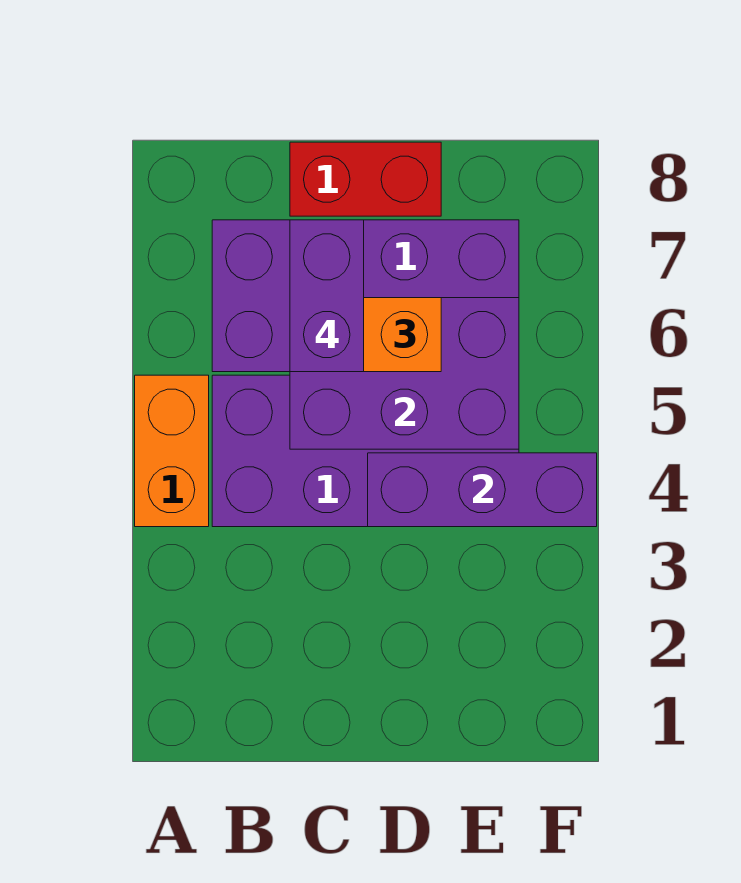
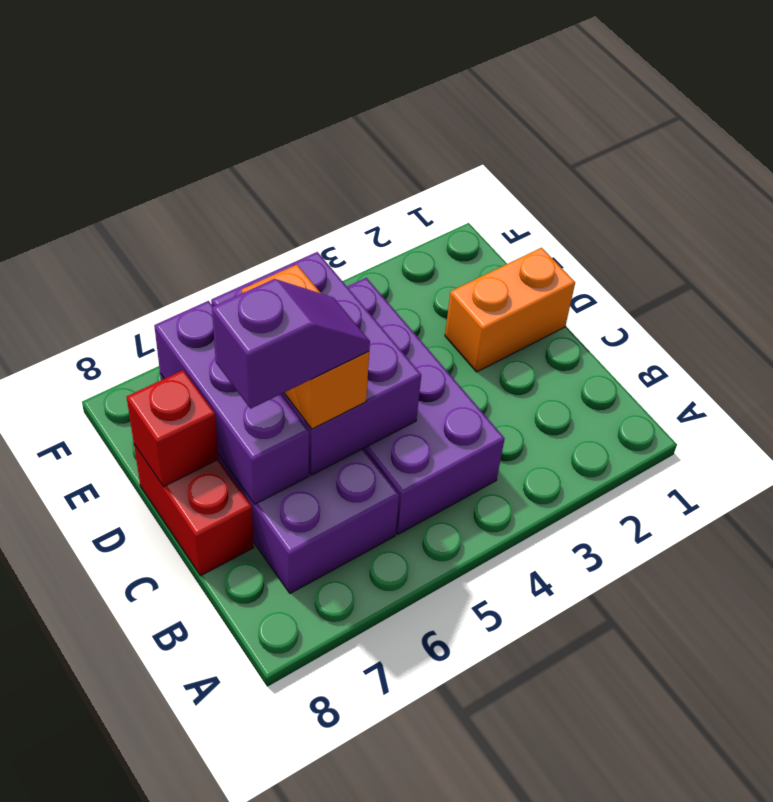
orange 1x2 brick [135,375,209,527] -> orange 1x2 brick moved to [445,248,575,372]
purple 1x2 brick [290,220,364,372] -> purple 1x2 slope [212,279,370,409]
purple 1x3 brick [368,453,597,527] -> purple 1x3 brick moved to [154,301,309,504]
none -> red 1x1 brick [127,370,219,487]

